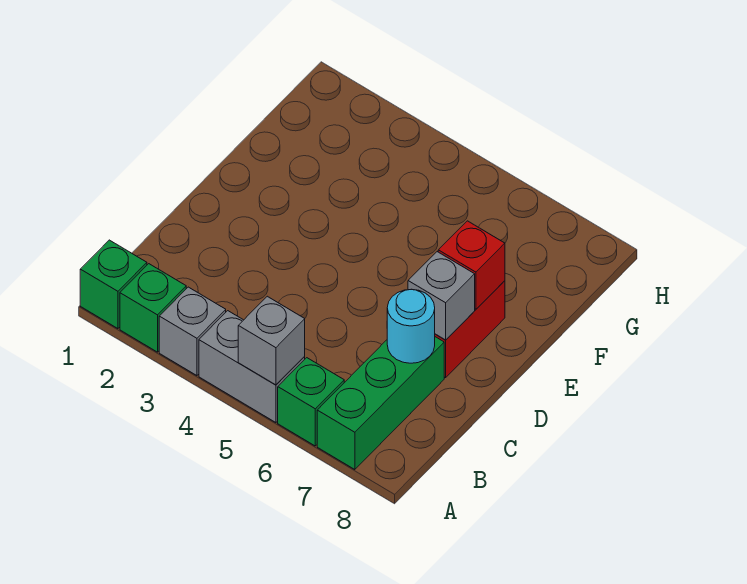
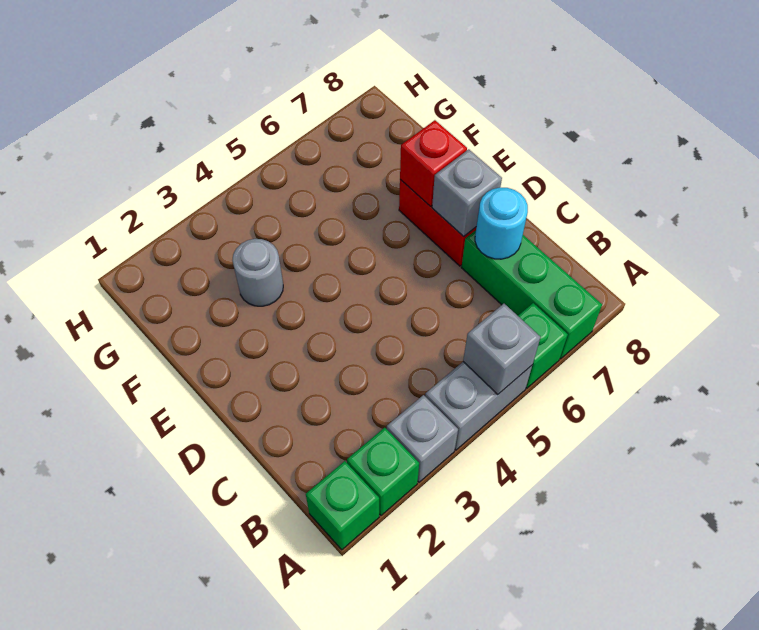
none -> grey 1x1 round brick [232,239,283,306]

